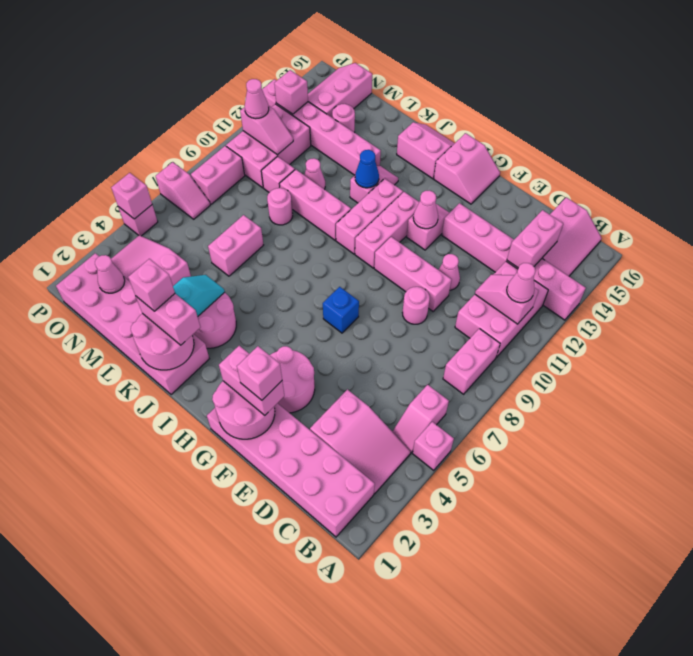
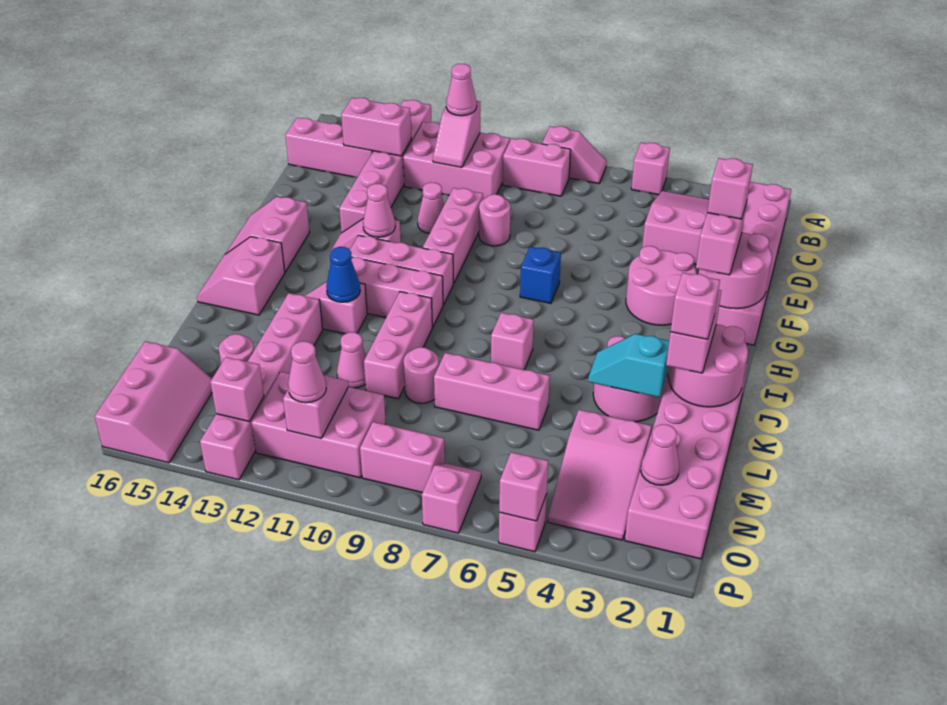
pink 1x2 slope [392,385,449,453] -> pink 1x2 slope moved to [542,126,607,184]
pink 2x2 slope [434,133,500,204] -> pink 2x2 slope turned to [225,197,310,272]
pink 1x2 brick [208,215,263,276] -> pink 1x3 brick [434,353,550,430]
pink 1x1 brick [261,157,295,192] -> pink 1x1 brick moved to [491,313,534,370]
pink 2x3 slope [308,63,372,117] -> pink 2x3 slope turned to [95,341,212,463]

